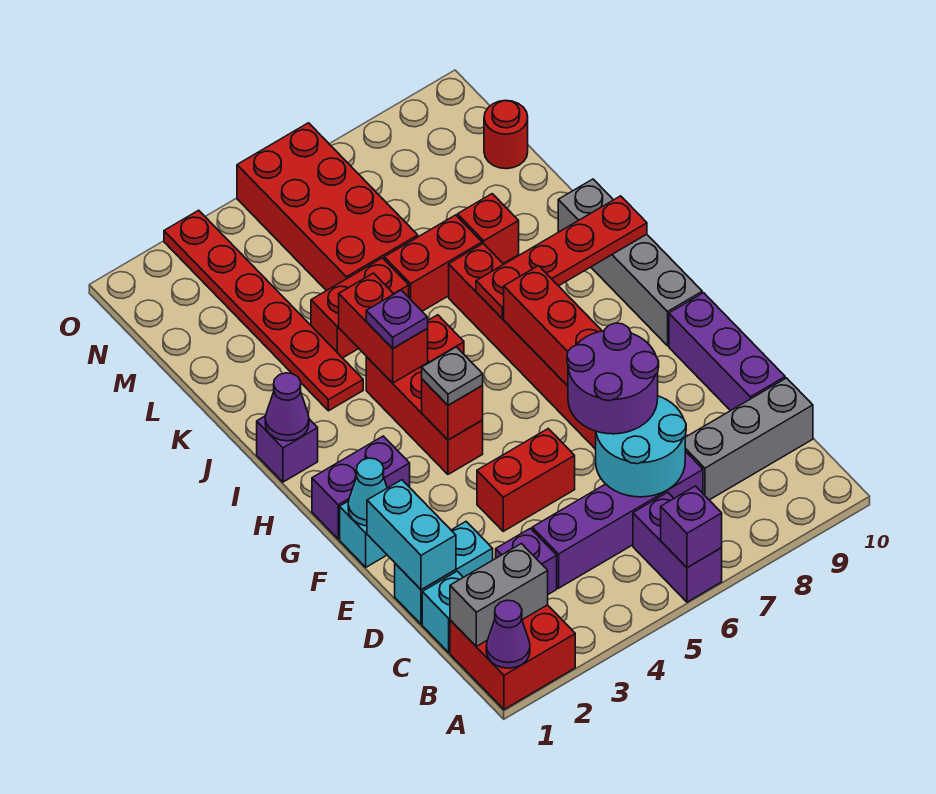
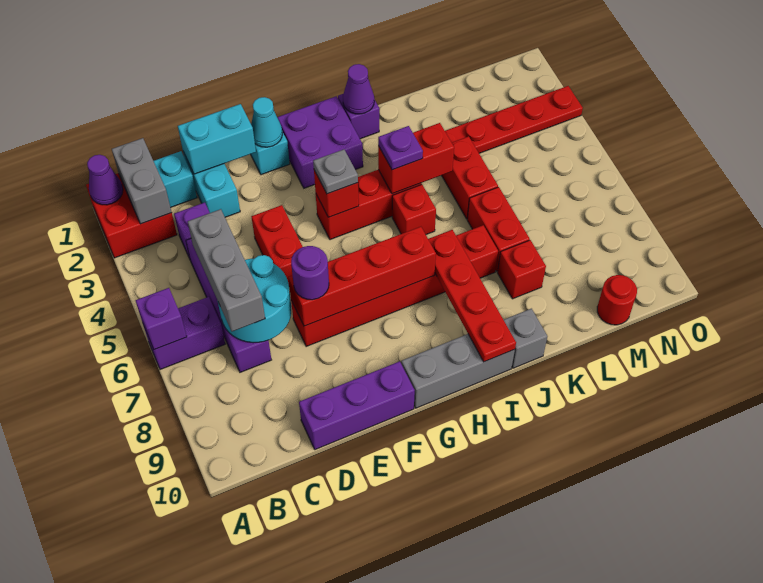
grey 1x3 brick [685,378,813,500] -> grey 1x3 brick moved to [188,209,265,331]
purple 2x2 round brick [567,323,659,434] -> purple 1x1 round brick [291,246,329,300]
purple 1x2 brick [312,436,410,539] -> purple 2x2 brick [277,96,363,188]
red 2x4 brick [237,123,418,291] -> none

